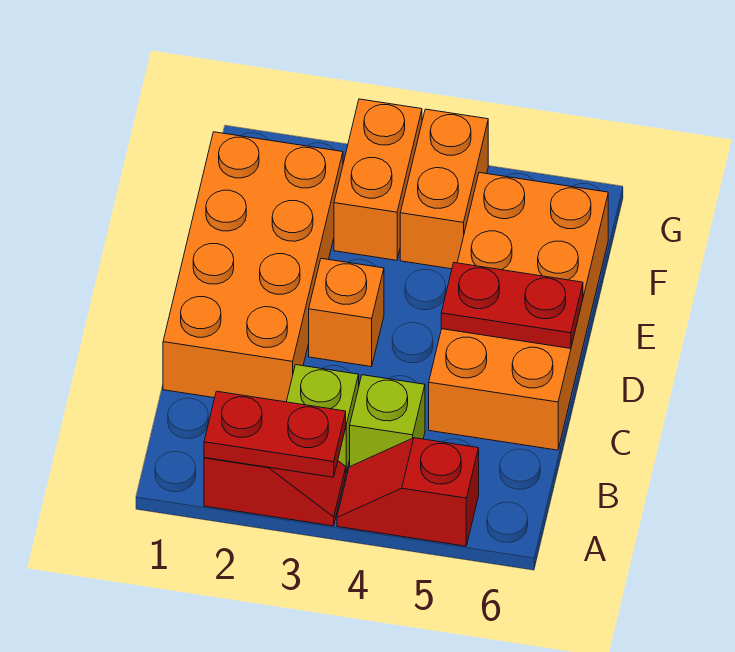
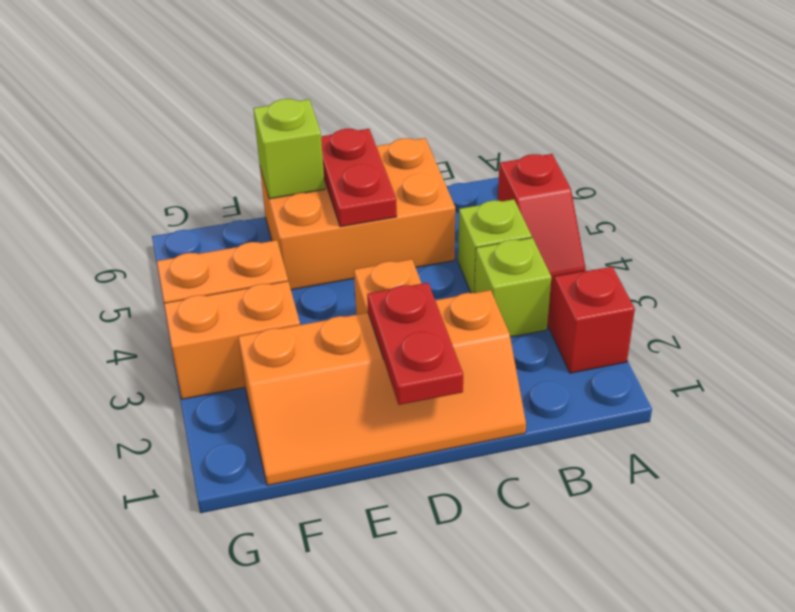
red 1x2 plate [204,391,346,477] -> red 1x2 plate moved to [367,283,463,405]
orange 2x4 brick [163,132,343,402] -> orange 2x4 slope [238,290,526,485]
orange 2x4 brick [429,173,608,450] -> orange 2x3 brick [260,138,455,290]
none -> lime 1x1 brick [253,99,325,199]

